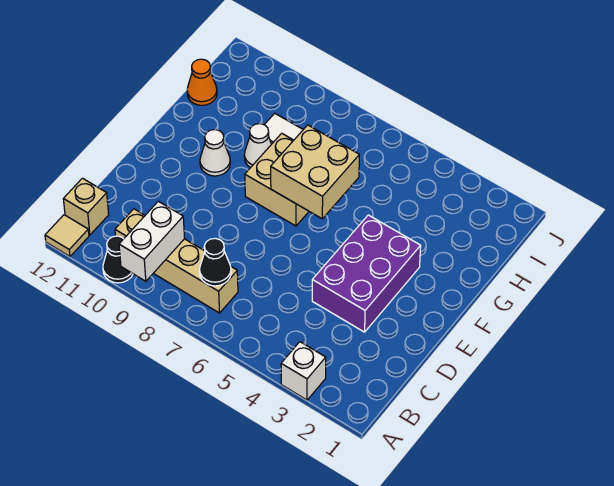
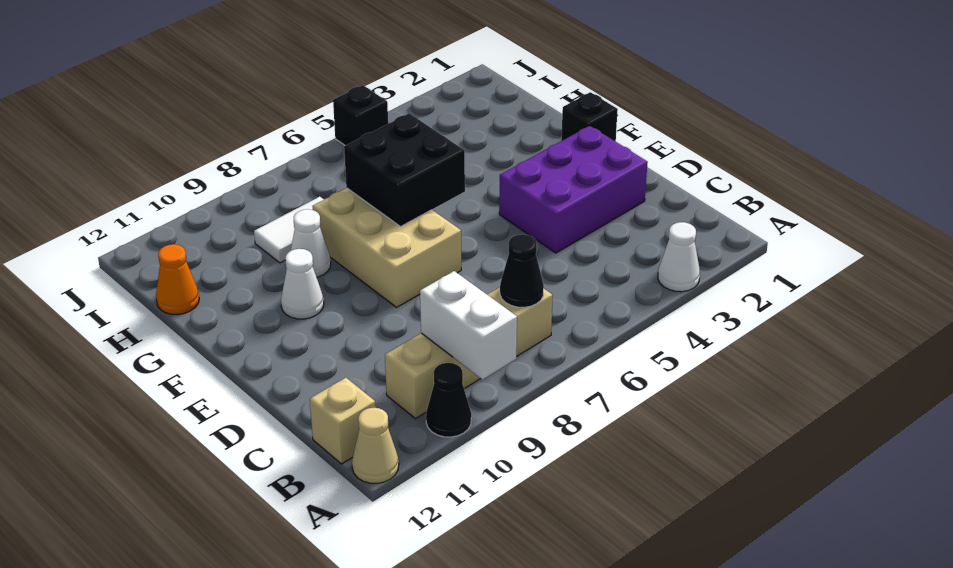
white 1x1 brick [281,342,326,400] -> white 1x1 cone [658,222,700,292]
tan 1x1 tile [45,215,89,257] -> tan 1x1 cone [352,408,399,483]
purple 2x3 brick [312,215,421,332] -> purple 2x3 brick turned to [499,126,648,253]
none -> black 1x1 brick [561,92,618,141]
tan 2x2 brick [271,125,359,219] -> black 2x2 brick [344,113,465,227]
tan 2x2 brick [245,133,309,226] -> tan 2x3 brick [312,188,461,307]
none -> black 1x1 brick [333,85,388,146]

